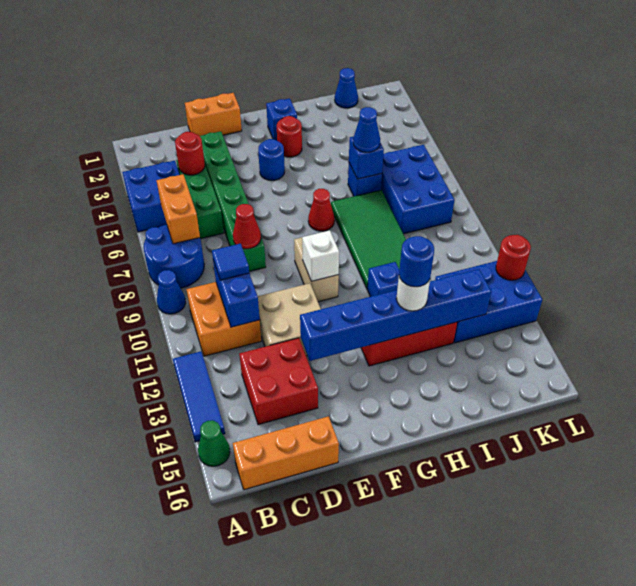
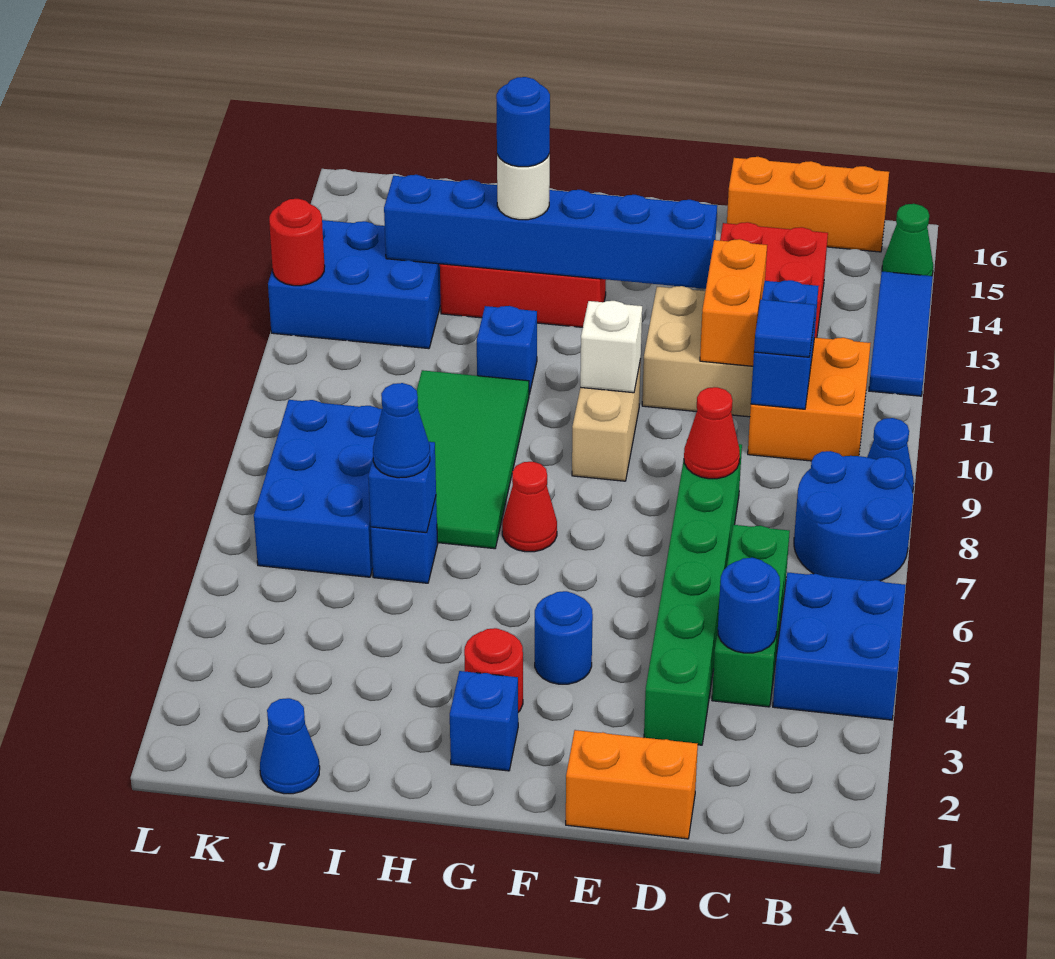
orange 1x2 brick [156,174,200,244] -> orange 1x2 brick moved to [700,239,767,366]
red 1x1 round brick [175,132,205,175] -> blue 1x1 round brick [718,558,780,653]

